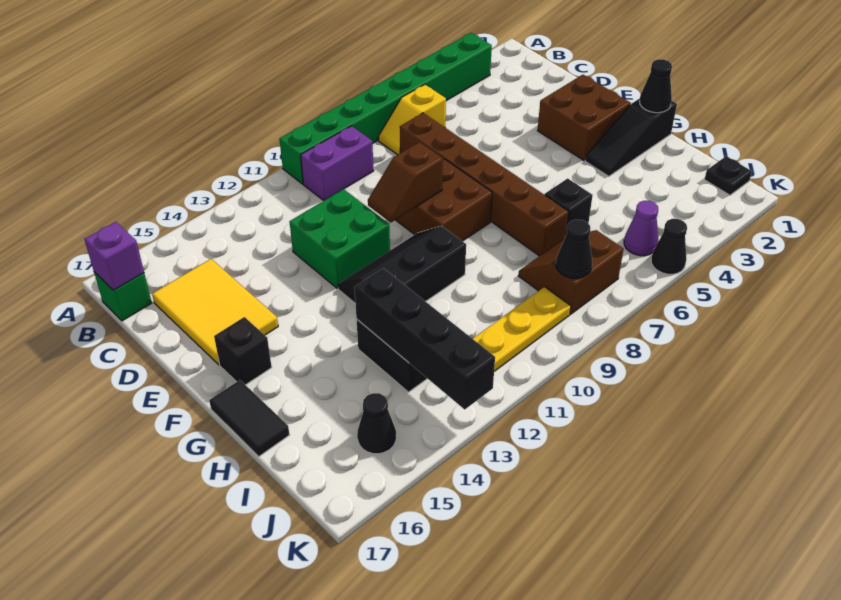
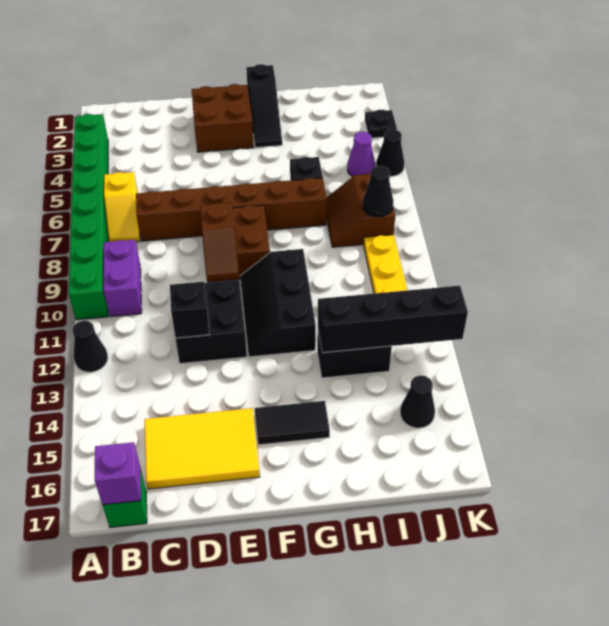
green 2x2 brick [290,189,390,288] -> black 2x2 brick [176,280,247,364]
black 1x1 brick [214,317,272,385] -> black 1x1 brick moved to [170,282,209,338]
black 1x1 cone [639,59,672,113] -> black 1x1 cone moved to [73,321,108,372]
black 1x2 tile [209,380,289,456] -> black 1x2 tile moved to [255,401,330,445]
black 1x1 plate [704,156,752,195] -> black 1x1 plate moved to [365,110,397,138]

